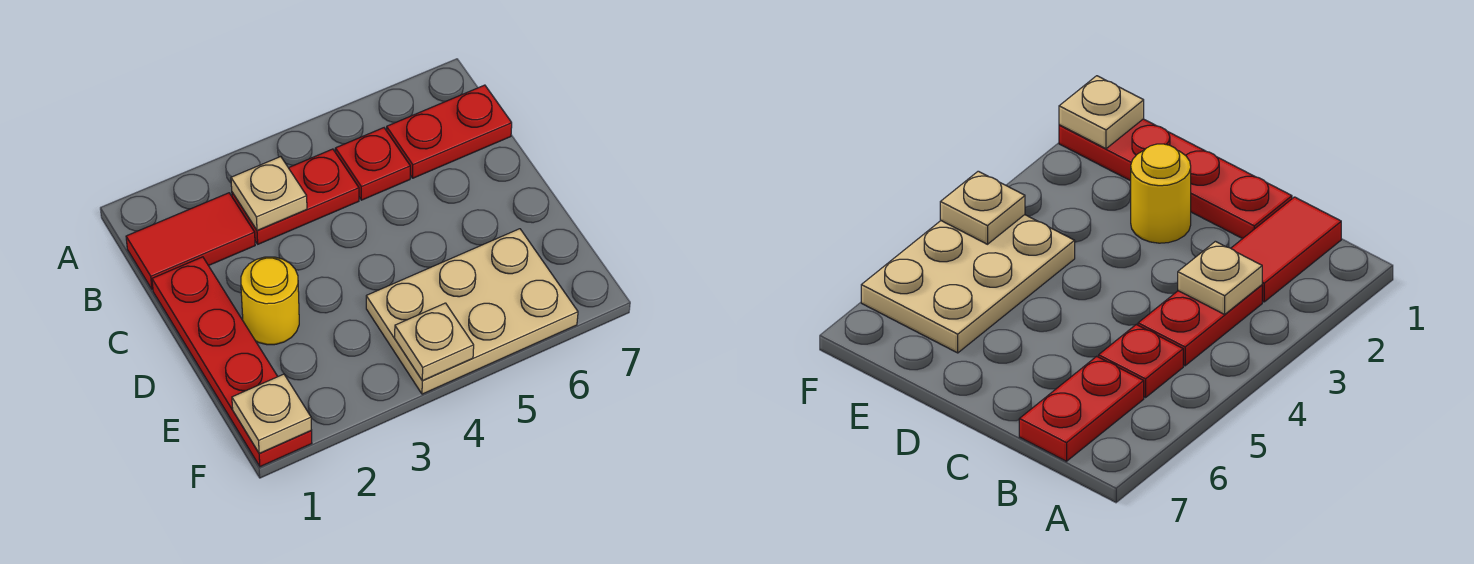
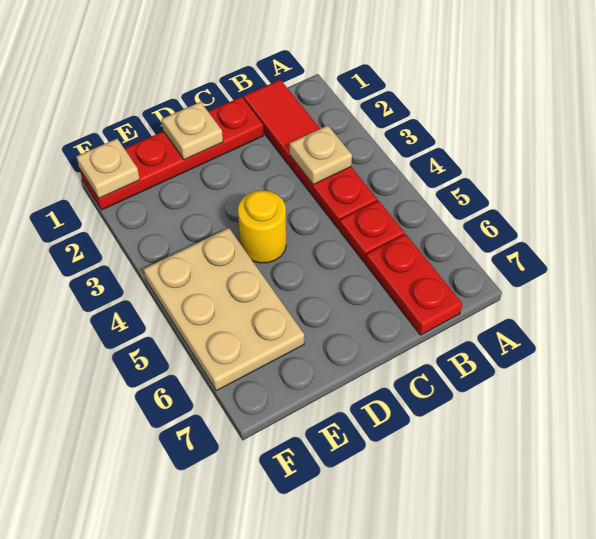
yellow 1x1 round brick [241,257,299,345] -> yellow 1x1 round brick moved to [238,190,286,263]
tan 1x1 plate [395,303,474,381] -> tan 1x1 plate moved to [162,102,223,160]

